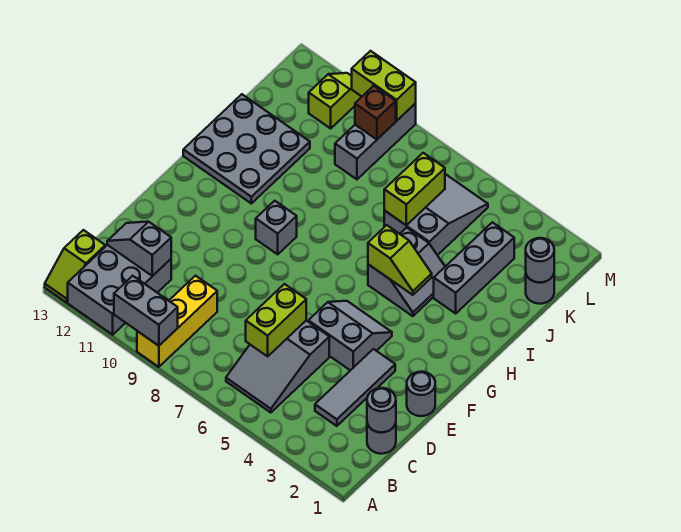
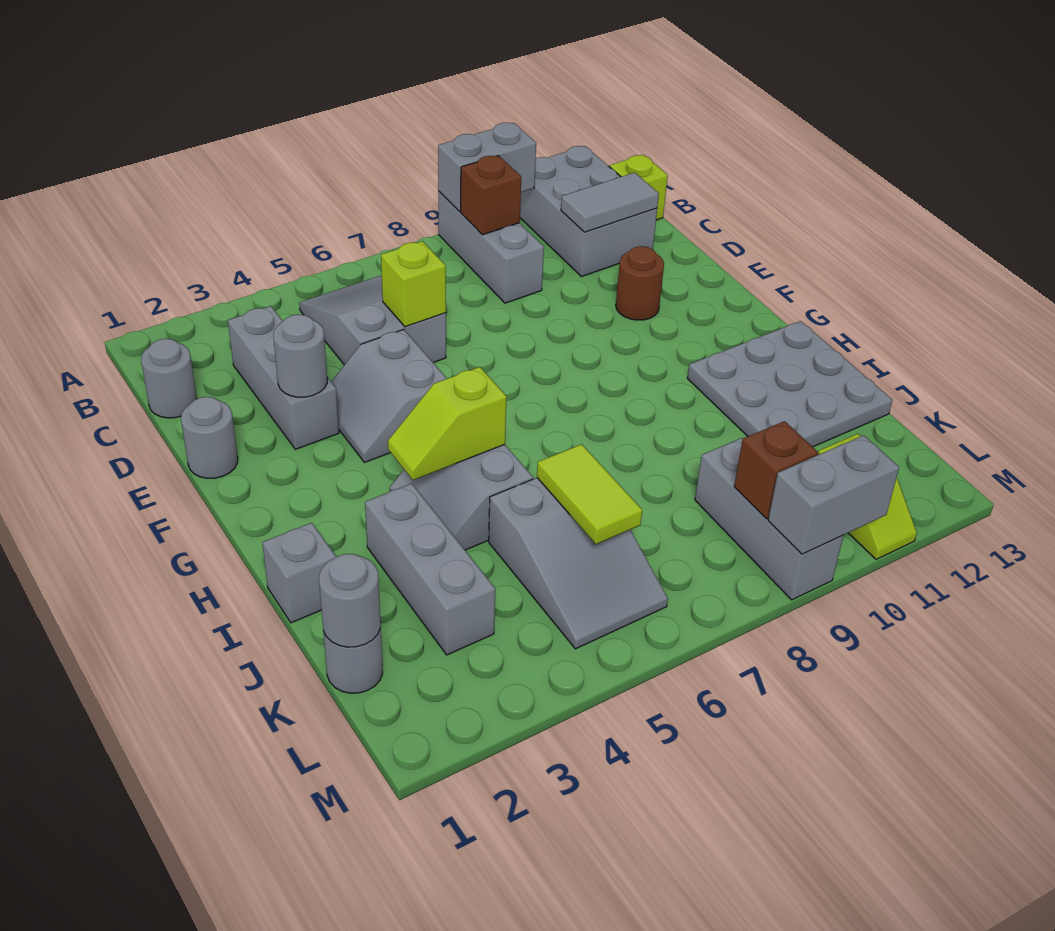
yellow 1x3 brick [137,276,217,367] -> grey 1x3 brick [438,192,544,303]
none -> brown 1x1 brick [461,156,521,235]
grey 1x1 round brick [367,388,396,432] -> grey 1x1 round brick moved to [273,315,327,397]
grey 1x3 tile [315,349,395,426] -> grey 1x3 brick [228,306,339,449]
lime 1x2 brick [246,284,306,356] -> lime 1x1 brick [381,241,446,327]
grey 1x2 slope [107,222,171,276] -> grey 1x2 tile [561,173,659,232]
grey 2x2 slope [308,301,392,370] -> grey 2x2 slope turned to [331,329,447,462]
none -> brown 1x1 round brick [616,246,664,320]
grey 1x1 brick [256,201,297,254] -> grey 1x1 brick moved to [262,523,336,623]
lime 1x2 brick [384,153,445,225] -> lime 1x2 tile [537,444,642,544]
lime 1x2 brick [352,51,416,121] -> grey 1x2 brick [768,435,899,554]

